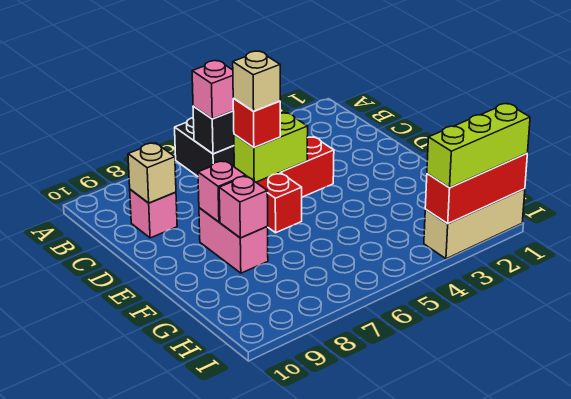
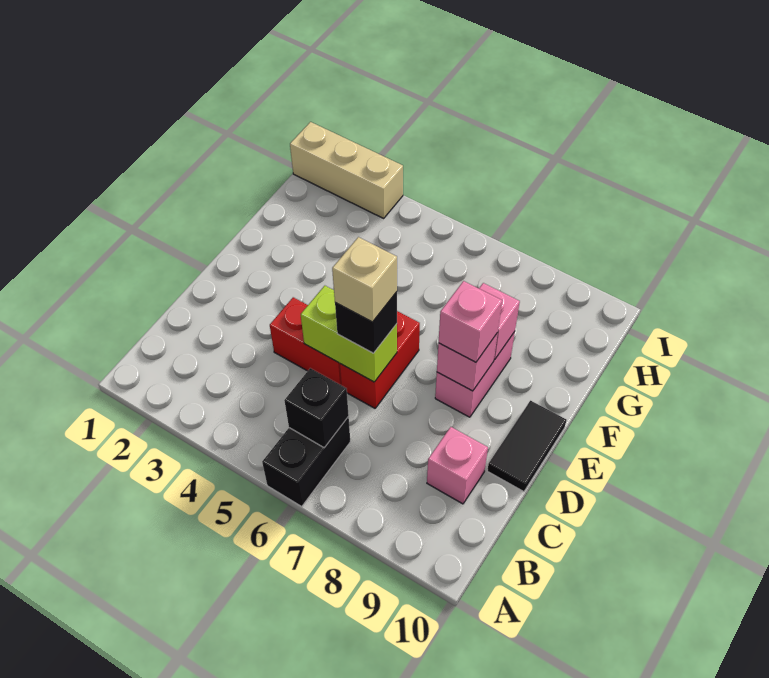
pink 1x1 brick [192,61,234,119] -> pink 1x1 brick moved to [439,281,502,362]
tan 1x1 brick [128,143,176,203] -> none
red 1x1 brick [233,99,280,148] -> black 1x1 brick [335,292,397,353]
none -> black 1x2 tile [487,401,566,492]
red 1x3 brick [425,154,527,224] -> none
lime 1x3 brick [427,104,530,187] -> none

